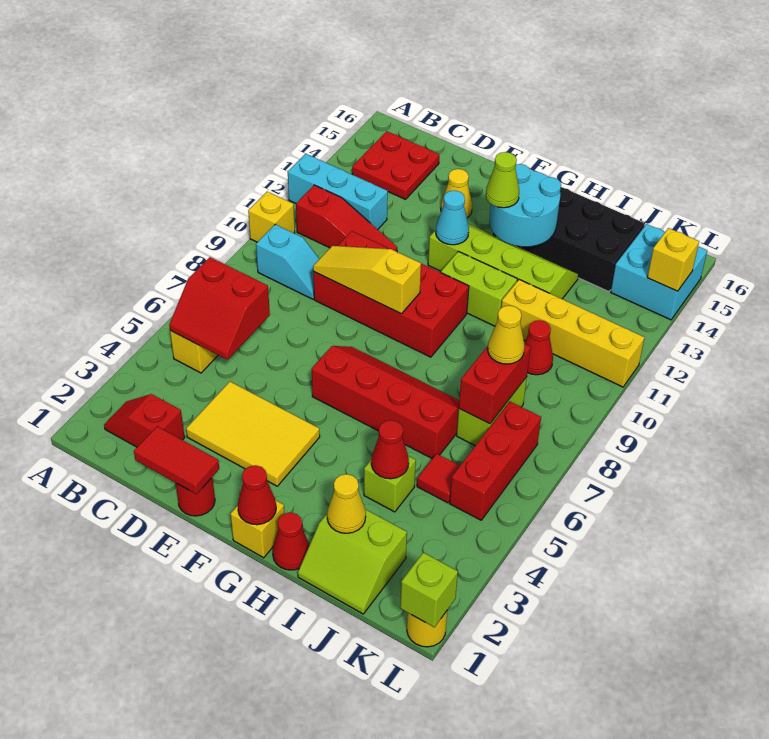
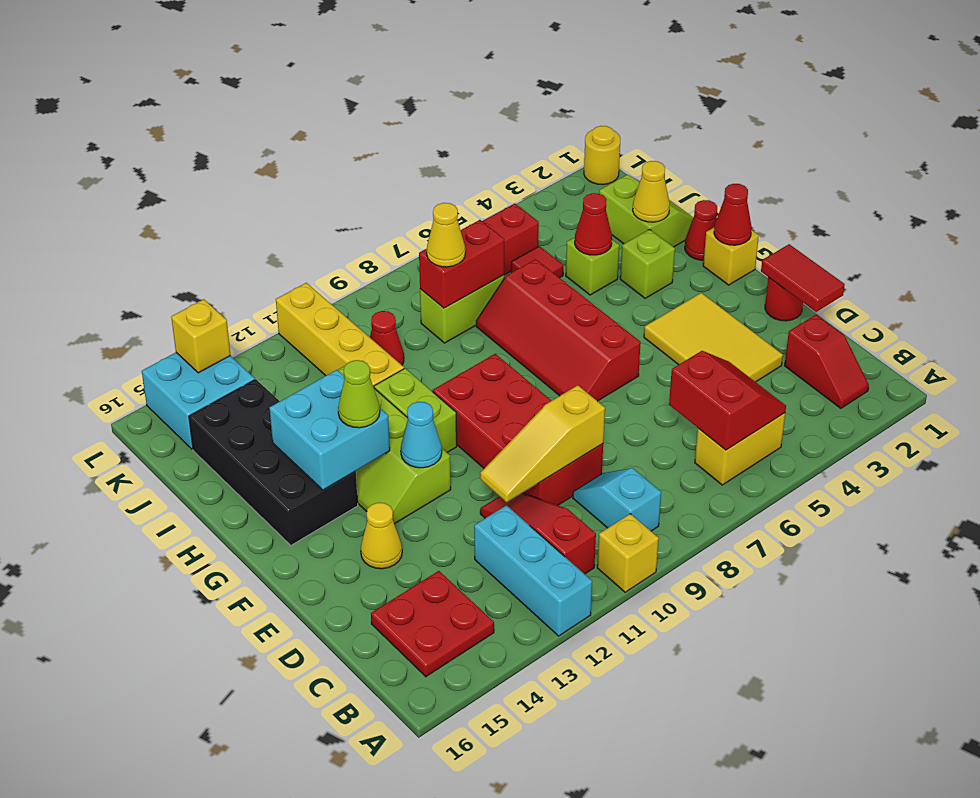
yellow 1x3 slope [313,246,421,314] -> yellow 1x3 slope turned to [480,385,605,502]
cyan 2x2 round brick [489,164,561,247] -> cyan 2x2 brick [270,370,390,490]
lime 1x1 brick [400,553,458,627] -> lime 1x1 brick moved to [620,229,675,298]

